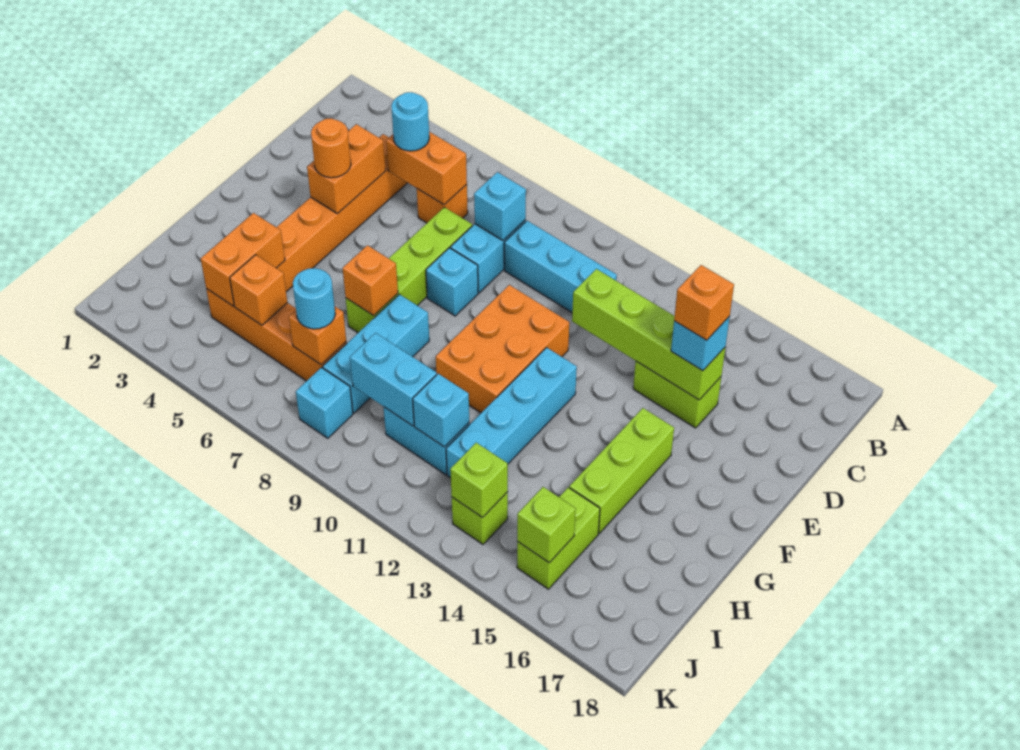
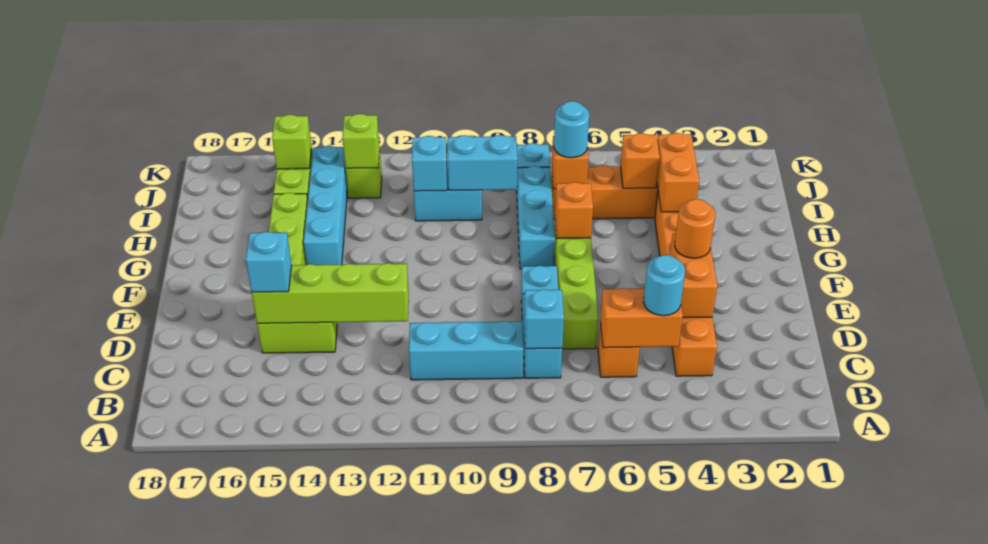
orange 1x1 brick [674,265,734,340] -> none
orange 2x3 brick [436,285,569,413] -> none
cyan 1x4 brick [446,347,577,478] -> cyan 1x4 brick moved to [304,146,348,265]

